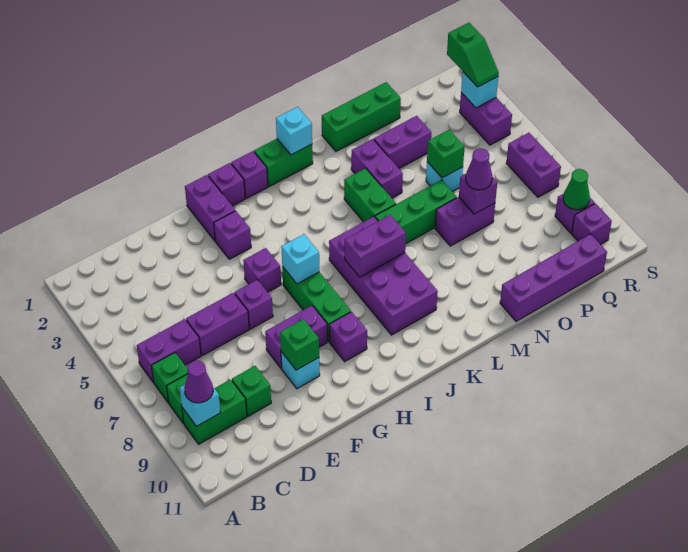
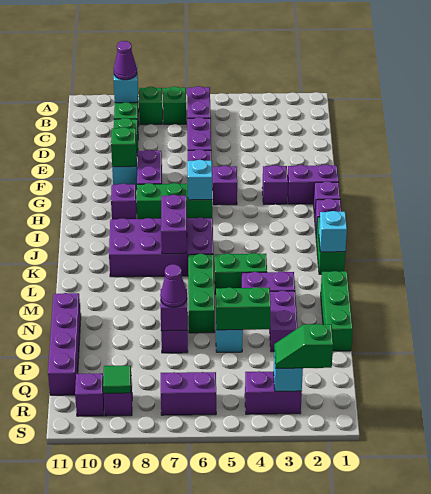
green 1x1 brick [427,130,465,178] -> green 1x2 brick [216,287,271,330]
green 1x1 cone [563,169,590,210] -> green 1x1 tile [103,366,131,393]

